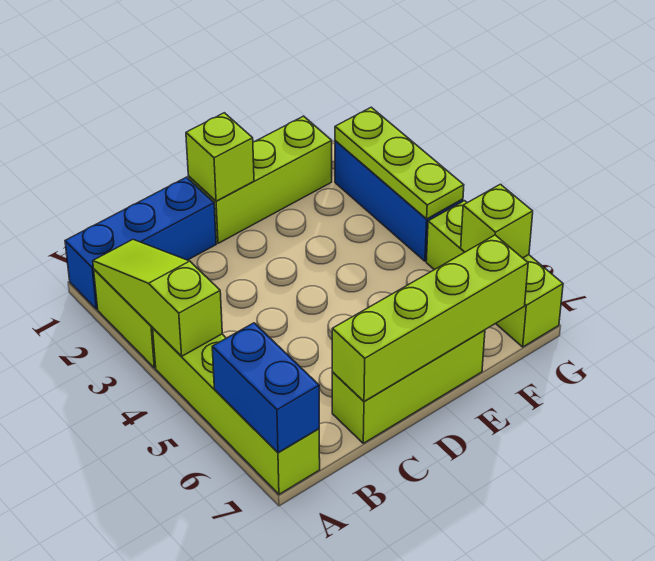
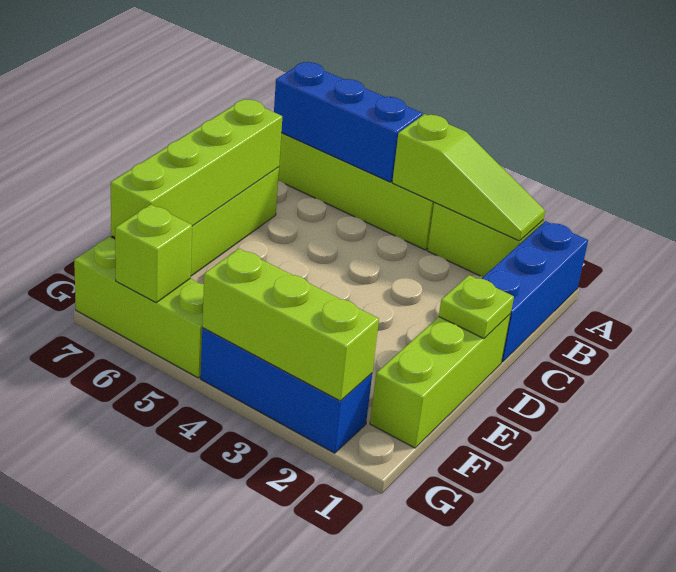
blue 1x2 brick [212,323,319,453] -> blue 1x3 brick [274,62,422,182]
lime 1x1 brick [186,113,254,201] -> lime 1x1 plate [439,275,514,338]
lime 1x3 plate [335,107,464,219] -> lime 1x3 brick [202,249,379,401]

